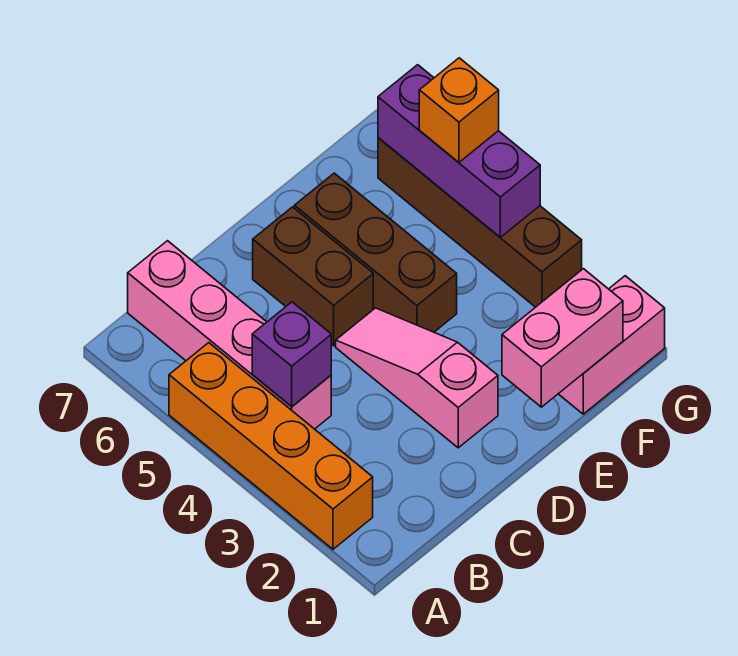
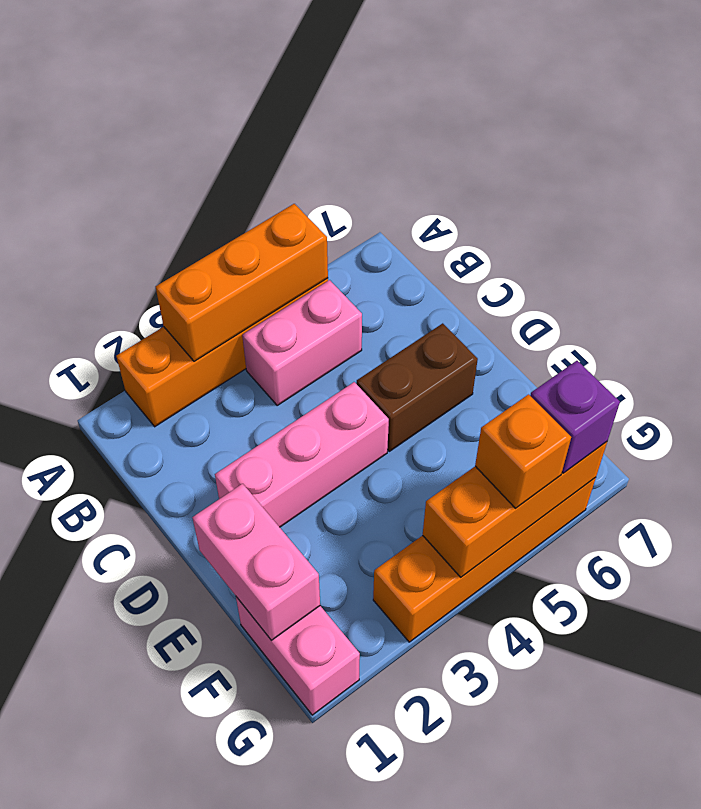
none -> orange 1x3 brick [156,204,328,362]
pink 1x4 brick [128,241,331,429] -> pink 1x2 brick [242,280,362,405]
purple 1x1 brick [252,302,331,407] -> purple 1x1 brick moved to [530,361,620,473]
pink 1x3 slope [336,308,498,448] -> pink 1x3 brick [215,382,389,527]
brown 1x3 brick [294,173,457,332] -> none
brown 1x4 brick [378,138,582,307] -> orange 1x4 brick [373,478,596,642]
purple 1x3 brick [378,65,540,237] -> orange 1x3 brick [423,442,607,577]

